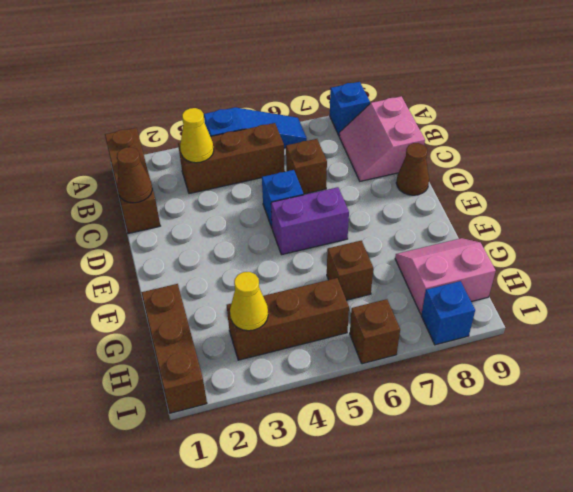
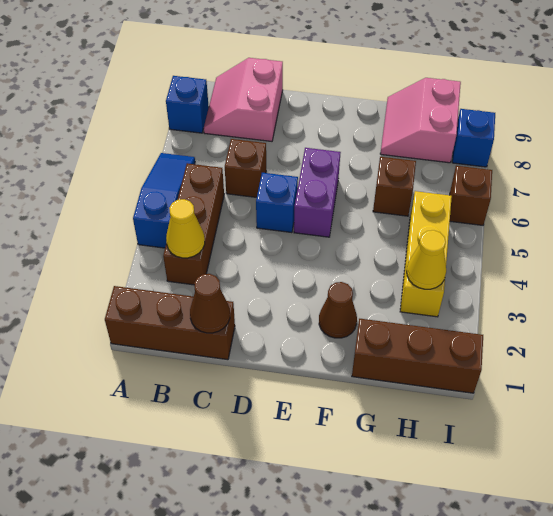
pink 2x2 slope [339,96,425,181] -> pink 2x2 slope turned to [204,58,283,141]
brown 1x1 cone [396,143,429,195] -> brown 1x1 cone moved to [319,282,357,338]
brown 1x3 brick [227,278,349,360] -> yellow 1x3 brick [400,191,452,317]

